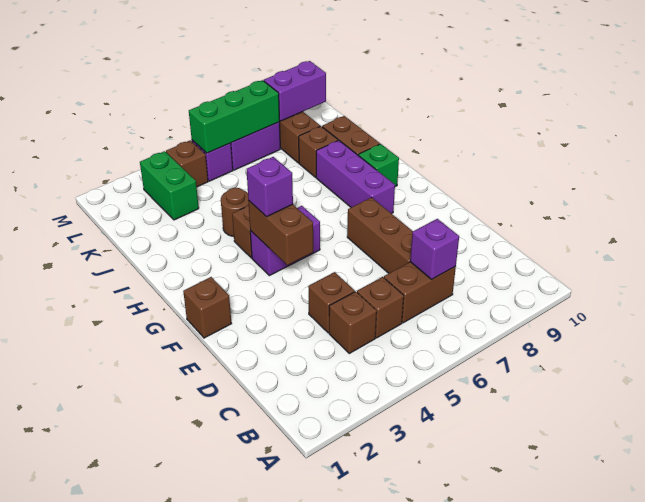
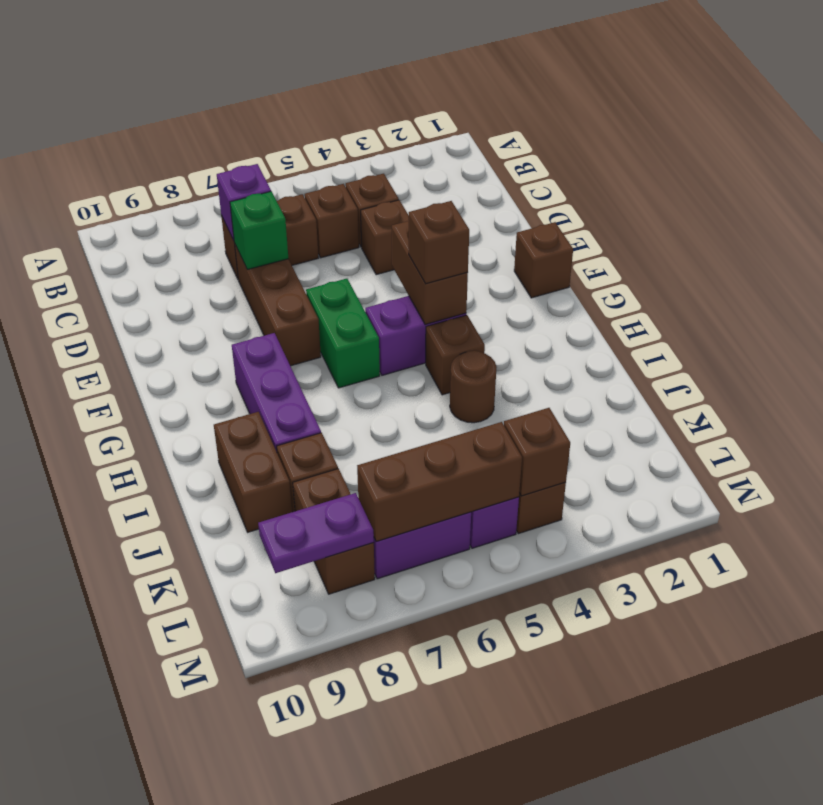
purple 1x1 brick [247,157,293,217] -> brown 1x1 brick [409,201,469,284]
green 1x1 brick [358,144,399,187] -> green 1x1 brick moved to [230,191,288,270]
green 1x2 brick [140,151,199,220] -> green 1x2 brick moved to [306,279,380,388]
none -> brown 1x1 brick [504,408,570,496]
green 1x3 brick [189,80,280,153] -> brown 1x3 brick [357,422,522,542]
purple 1x2 brick [264,61,326,121] -> purple 1x2 plate [258,493,374,573]

